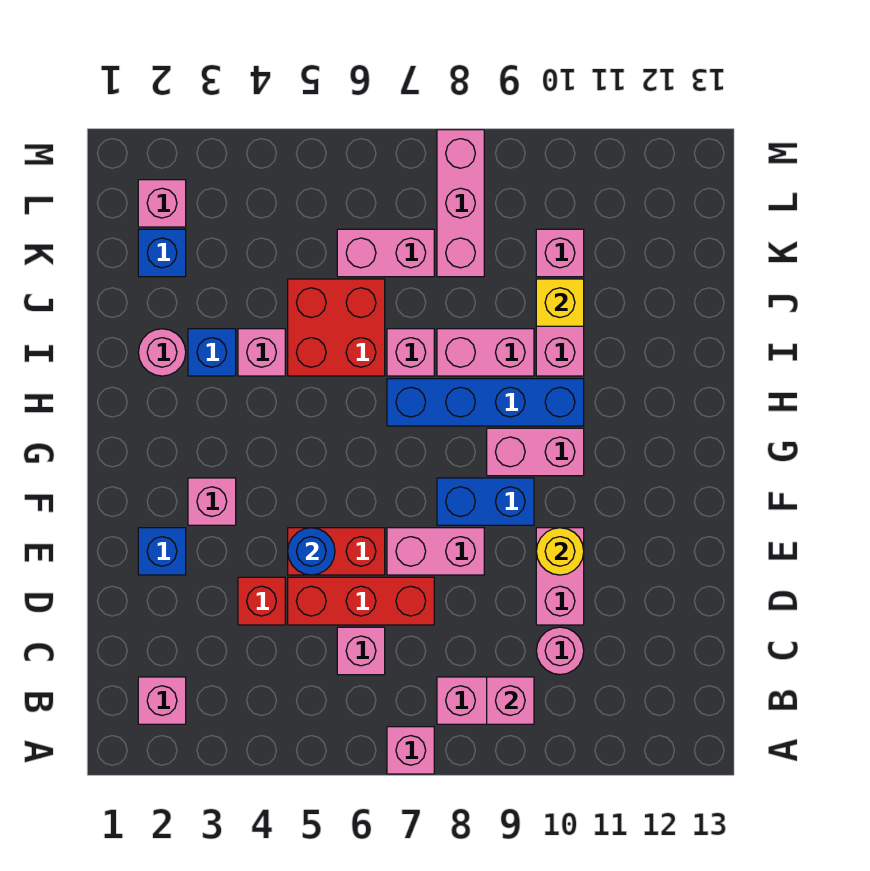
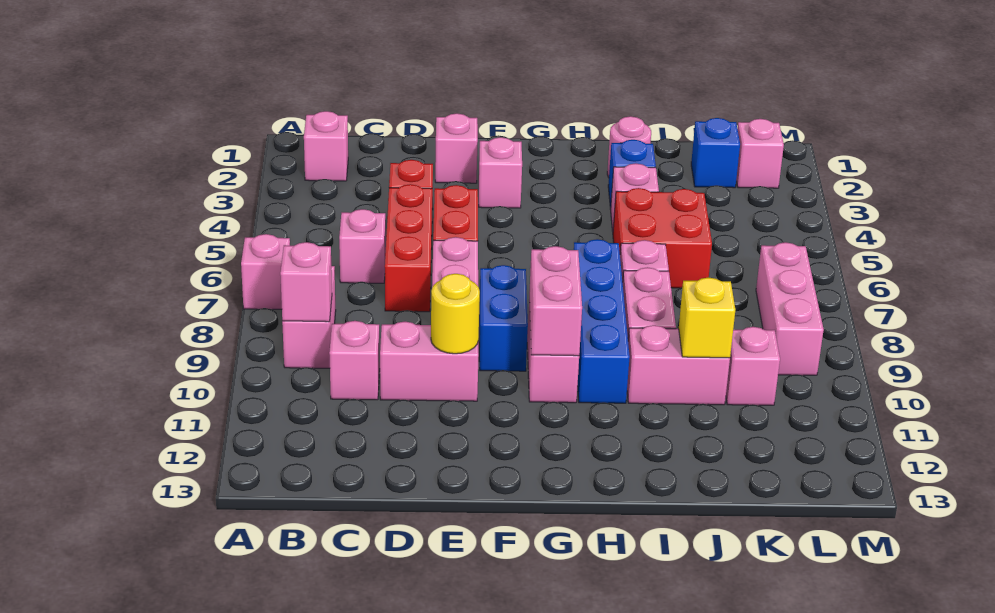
pink 1x1 round brick [536,627,584,675] -> pink 1x1 brick [329,321,380,400]
blue 1x1 brick [138,528,186,575] -> pink 1x1 brick [435,113,478,183]
blue 1x1 round brick [288,528,335,575] -> none
pink 1x2 brick [337,229,434,277] -> pink 1x2 brick moved to [529,246,582,356]
pink 1x3 brick [437,130,484,277] -> pink 1x3 brick turned to [756,242,824,375]

